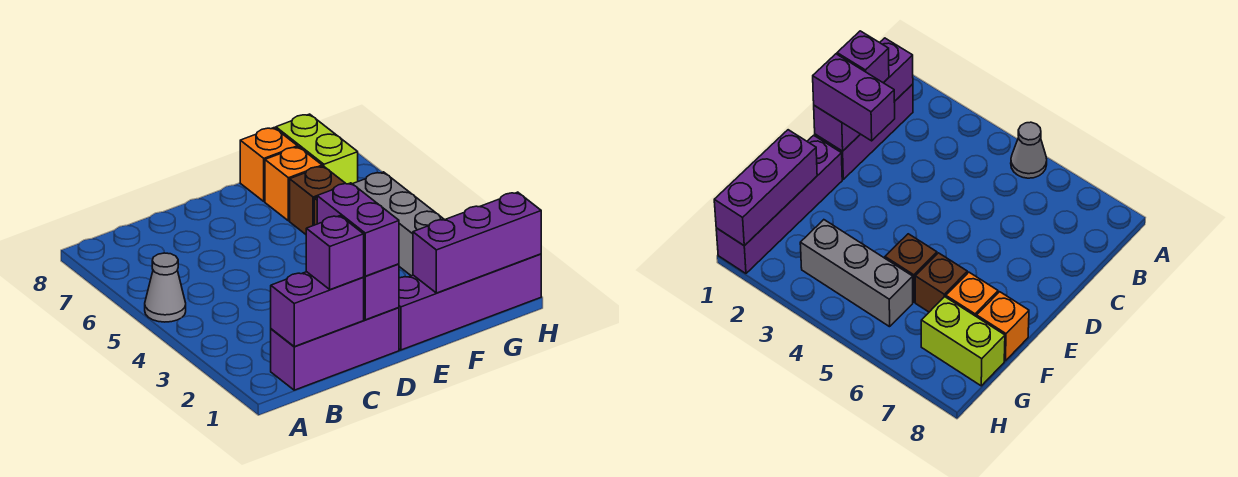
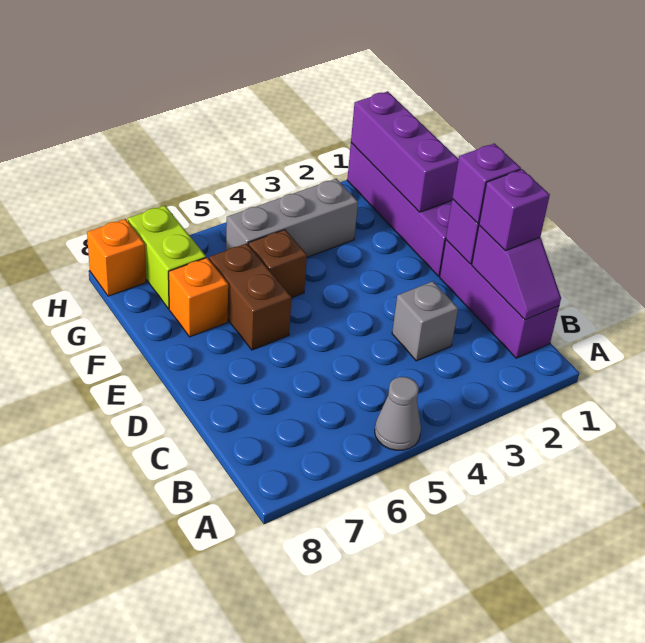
purple 1x2 brick [271,272,364,347] -> purple 1x2 slope [472,225,561,320]
none -> grey 1x1 brick [392,281,458,361]
purple 1x2 brick [317,183,399,276] -> purple 1x1 brick [452,143,521,223]
brown 1x1 brick [290,166,346,234] -> brown 1x2 brick [209,243,292,350]
orange 1x1 brick [240,128,298,201] -> orange 1x1 brick moved to [87,219,146,296]
lime 1x2 brick [276,114,358,184] -> lime 1x2 brick turned to [128,206,206,309]

